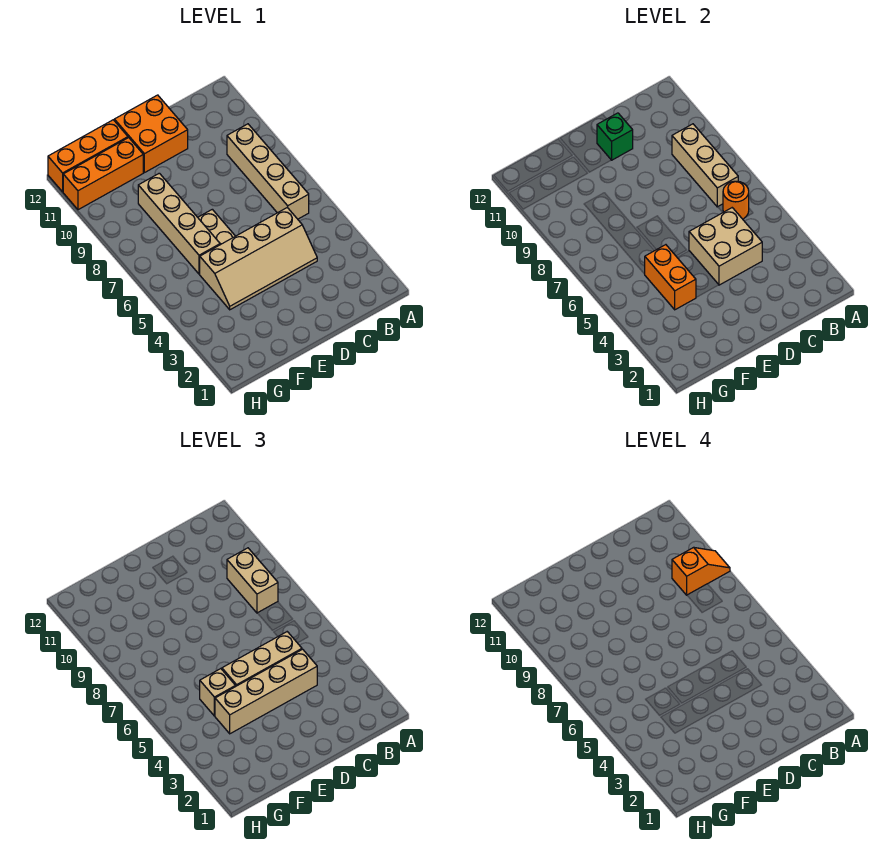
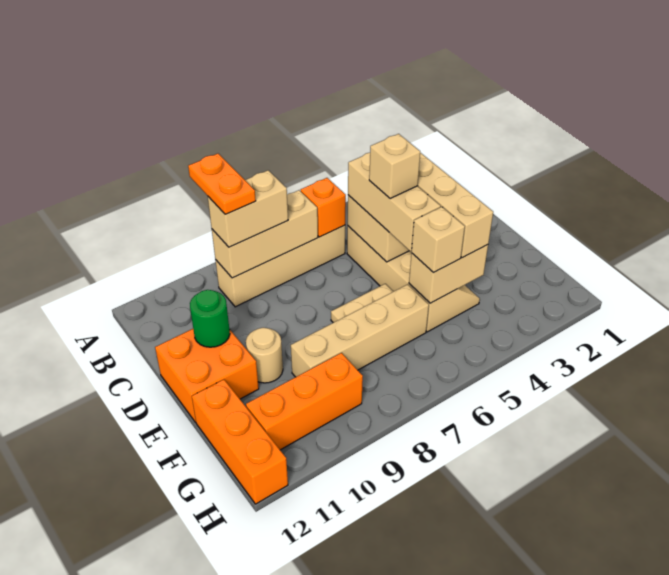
orange 1x2 slope [672,547,730,595] -> orange 1x2 plate [188,154,256,214]
orange 1x1 round brick [723,181,749,219] -> orange 1x1 brick [301,178,346,237]
none -> tan 1x1 brick [369,134,420,199]
green 1x1 brick [597,113,633,160] -> green 1x1 round brick [190,290,230,347]
none -> tan 1x1 round brick [246,328,283,383]
orange 1x2 brick [645,245,696,310] -> tan 1x2 brick [409,245,488,303]
orange 1x3 brick [63,138,143,210] -> orange 1x3 brick turned to [246,353,363,450]

